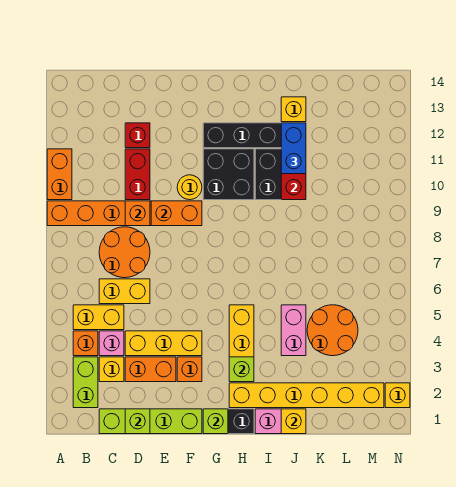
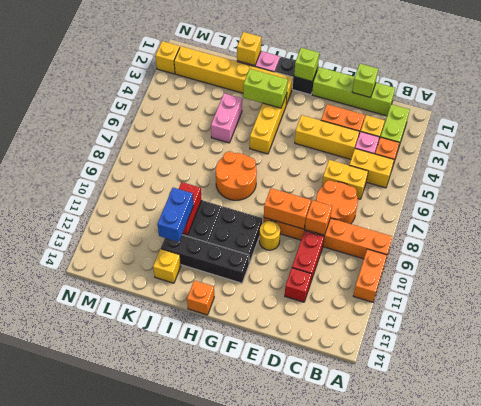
orange 1x1 brick [177,357,202,382] -> orange 1x1 brick moved to [187,280,214,315]
lime 1x1 brick [229,357,254,382] -> lime 1x2 brick [243,69,288,108]
orange 2x2 round brick [307,305,358,356] -> orange 2x2 round brick moved to [216,152,257,200]

